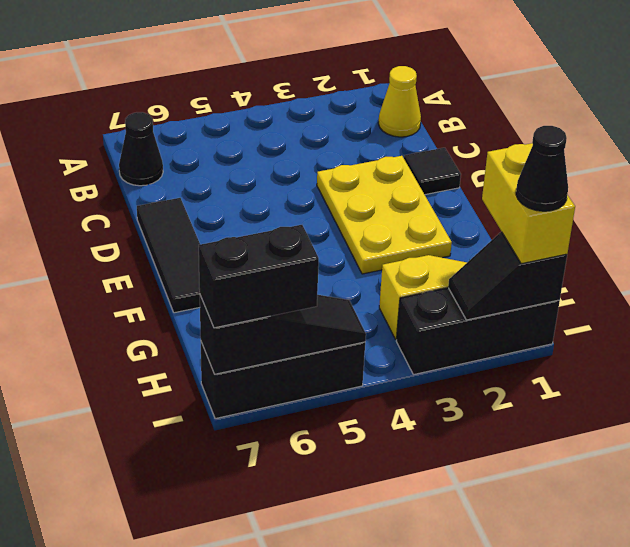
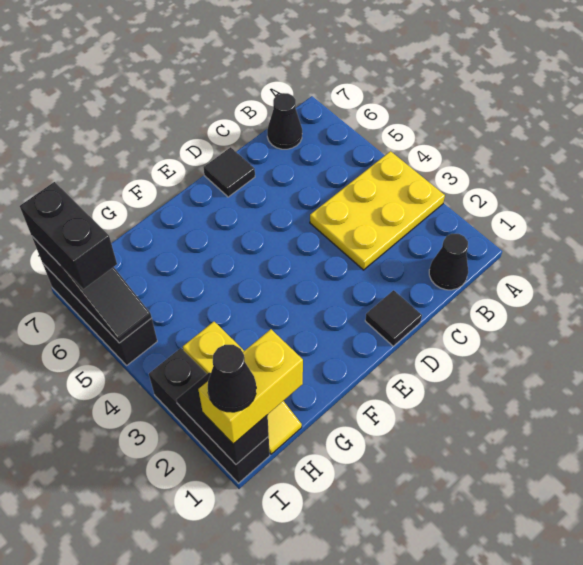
yellow 1x1 cone [378,66,421,137] -> black 1x1 cone [429,234,468,290]
yellow 2x3 plate [317,156,452,274] -> yellow 2x3 plate moved to [310,151,445,270]
black 1x3 tile [137,198,200,313] -> black 1x1 tile [203,147,255,197]

